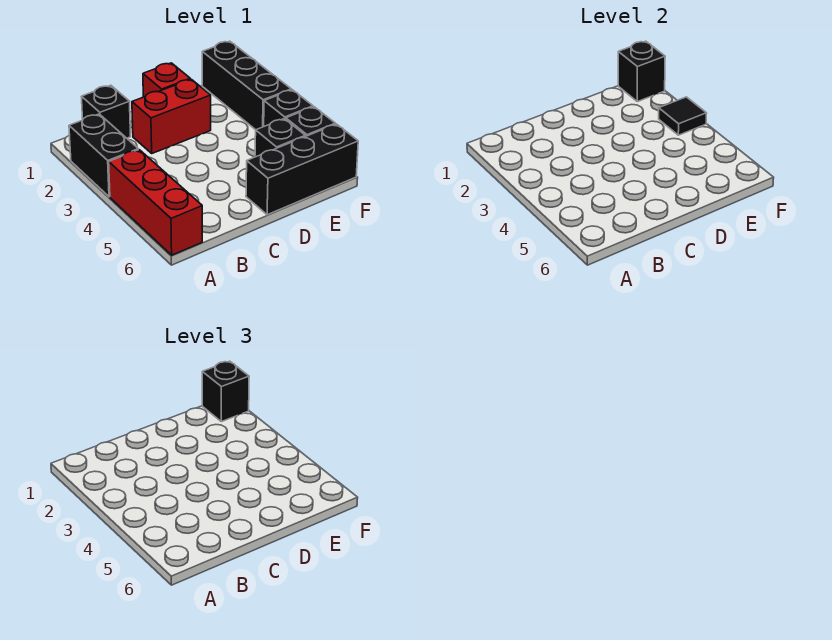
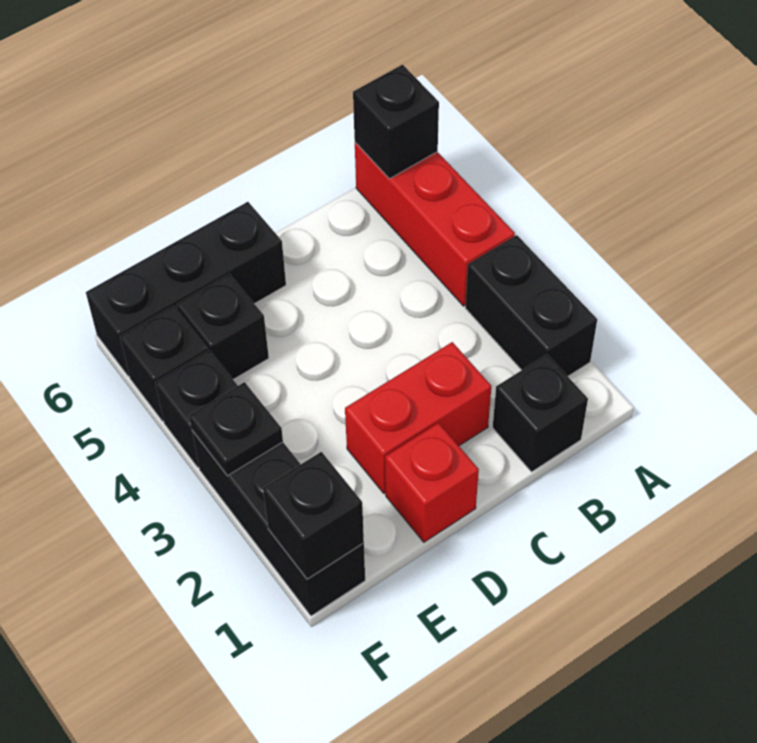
black 1x1 brick [202,361,249,422] -> black 1x1 brick moved to [353,65,439,179]
black 1x1 tile [659,97,706,135] -> black 1x1 plate [189,382,283,476]

